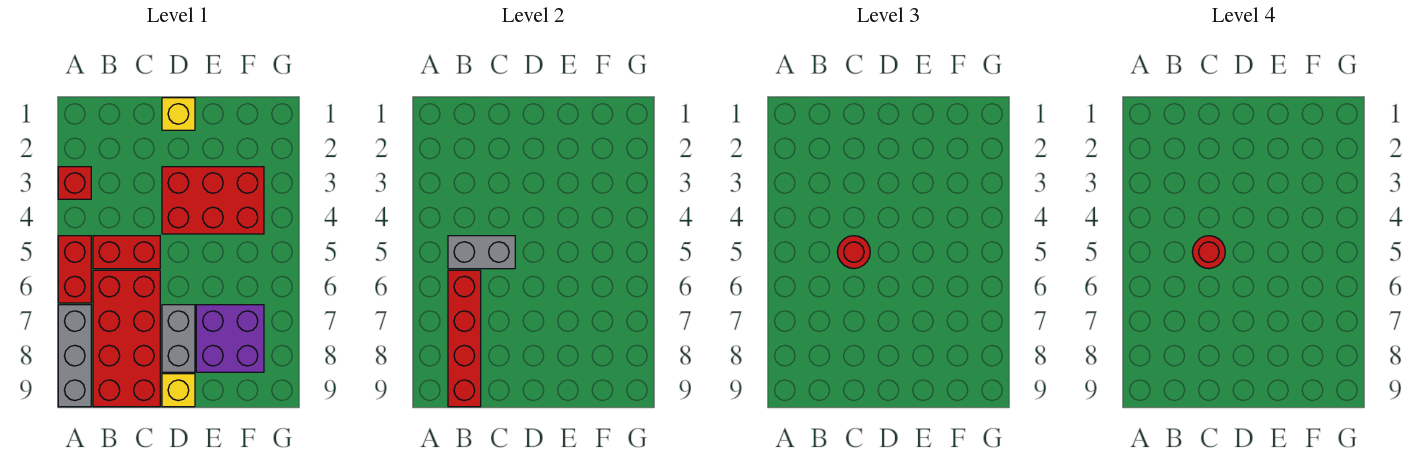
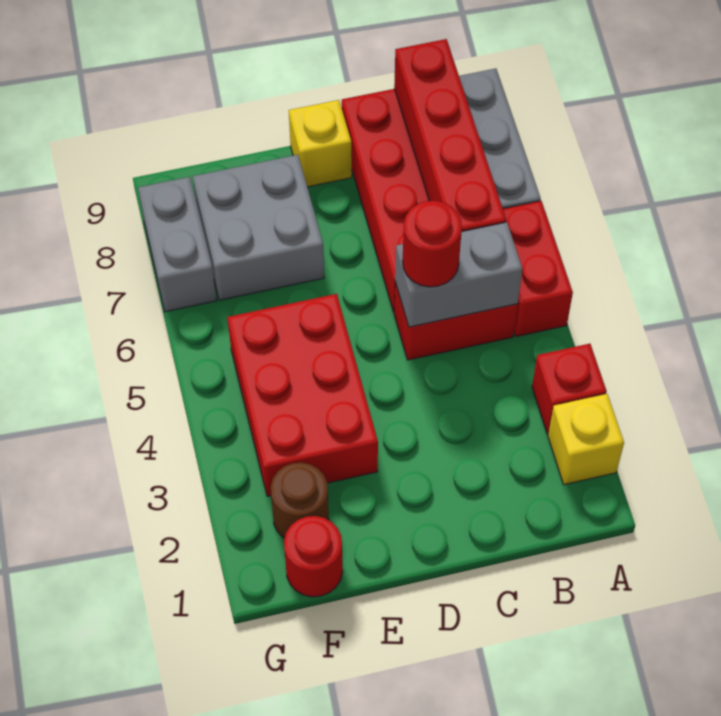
red 1x1 round brick [1192,236,1225,269] -> red 1x1 round brick moved to [284,516,343,597]
yellow 1x1 brick [162,98,195,130] -> yellow 1x1 brick moved to [548,394,624,485]
red 2x3 brick [162,167,264,234] -> red 2x3 brick turned to [227,294,378,496]
grey 1x2 brick [162,305,195,372] -> grey 1x2 brick moved to [138,177,216,312]
purple 2x2 brick [196,305,264,372] -> grey 2x2 brick [193,155,324,300]
none -> brown 1x1 round brick [271,463,329,538]

